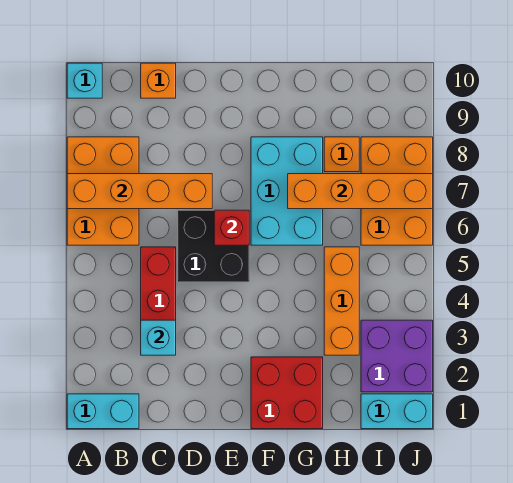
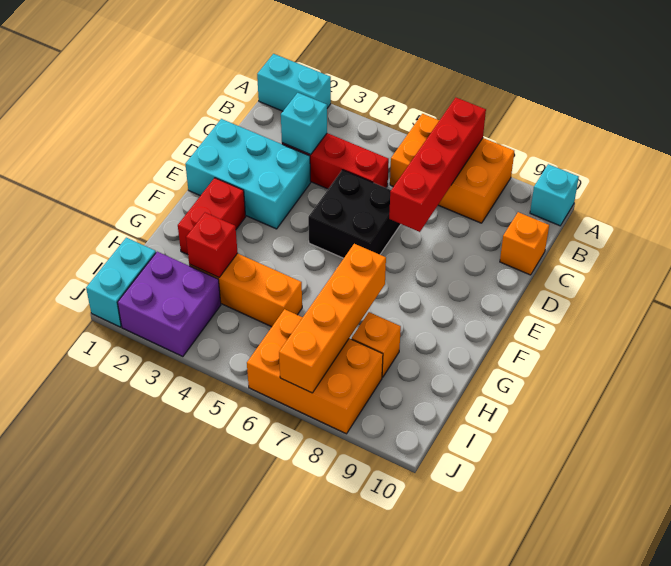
cyan 1x2 brick [67,394,139,429] -> cyan 1x2 brick turned to [257,54,331,111]
orange 1x4 brick [67,174,212,209] -> red 1x4 brick [389,98,486,232]
red 1x1 brick [214,210,249,245] -> red 1x1 brick moved to [186,213,238,277]
red 2x2 brick [251,357,323,429] -> red 1x2 brick [178,178,246,255]
cyan 2x3 brick [251,137,323,245] -> cyan 2x3 brick moved to [185,119,311,229]

